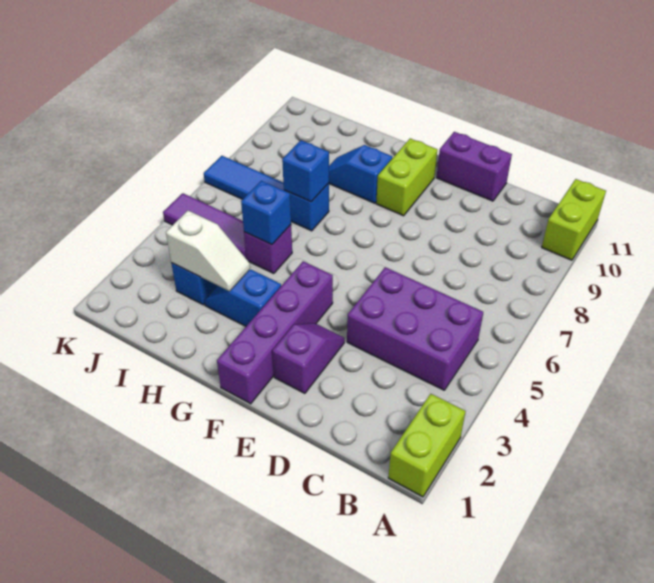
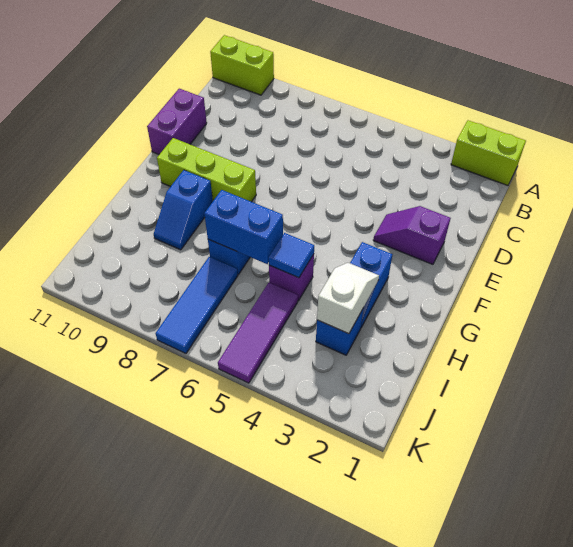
purple 2x3 brick [347,267,483,390] -> none
purple 1x4 brick [217,261,333,404] -> none
lime 1x2 brick [376,139,437,216] -> lime 1x3 brick [157,138,256,202]
blue 1x1 brick [241,181,291,245] -> blue 1x1 tile [269,233,314,278]
blue 1x1 brick [282,140,329,202] -> blue 1x2 brick [204,190,283,264]

